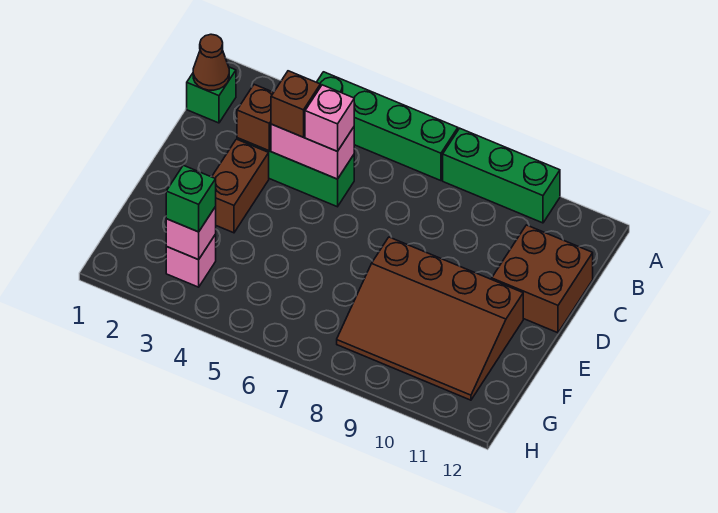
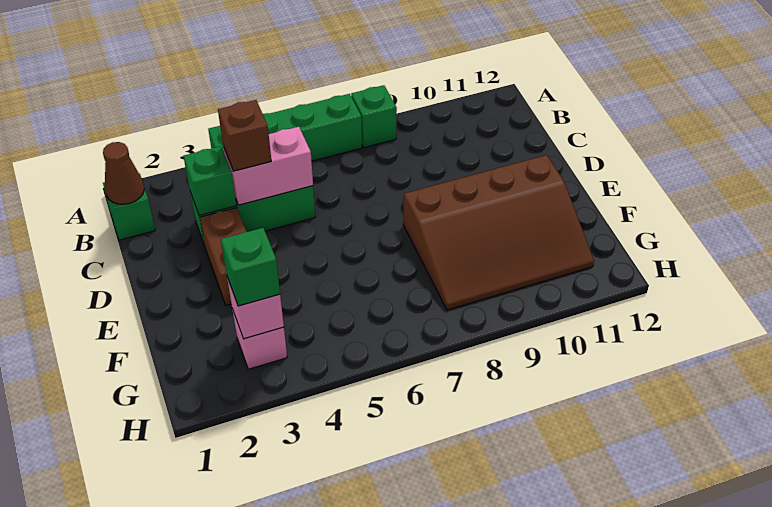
green 1x3 brick [443,128,560,223] -> green 1x1 brick [351,85,397,148]
brown 1x1 brick [237,84,274,151] -> green 1x1 brick [183,146,236,216]
pink 1x1 brick [305,85,354,151] -> none
brown 2x2 brick [492,225,593,333] -> none

